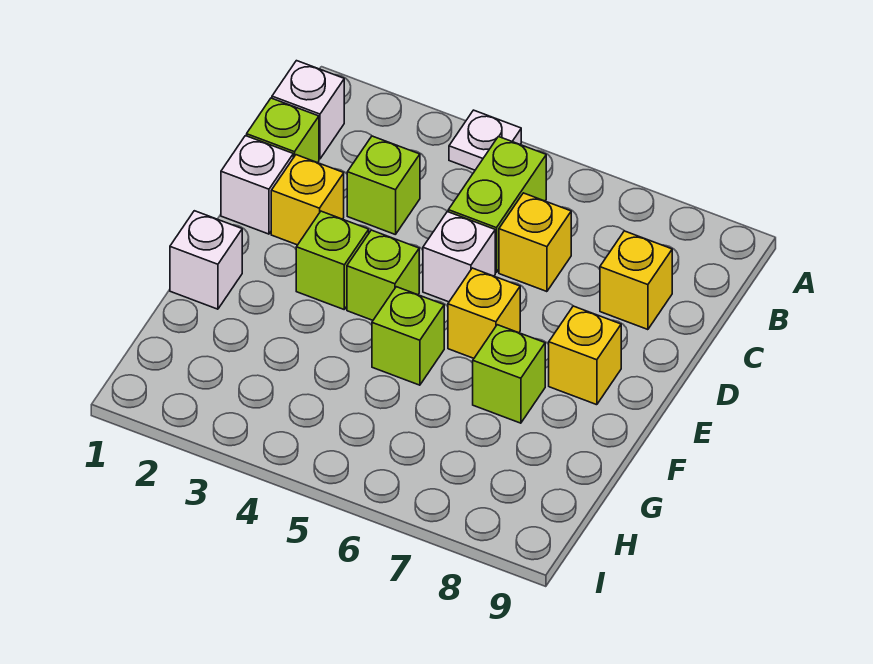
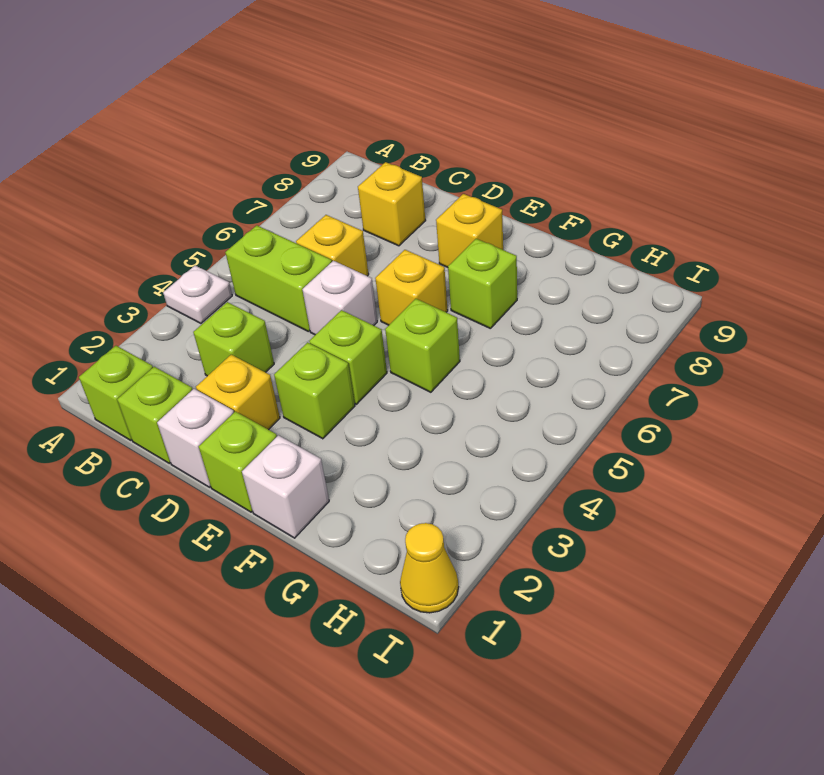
white 1x1 brick [272,61,344,159] -> lime 1x1 brick [79,346,153,440]
none -> lime 1x1 brick [199,411,277,512]
none -> yellow 1x1 cone [400,523,458,613]

